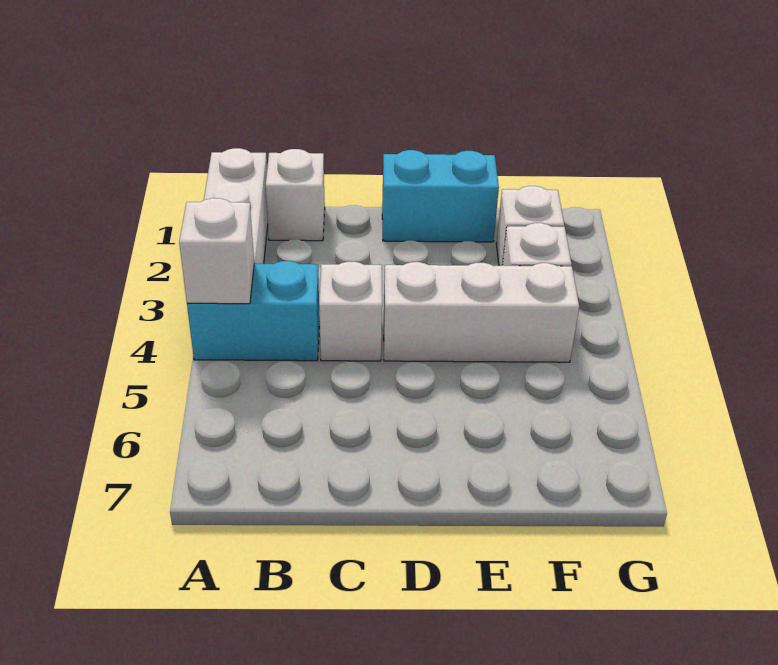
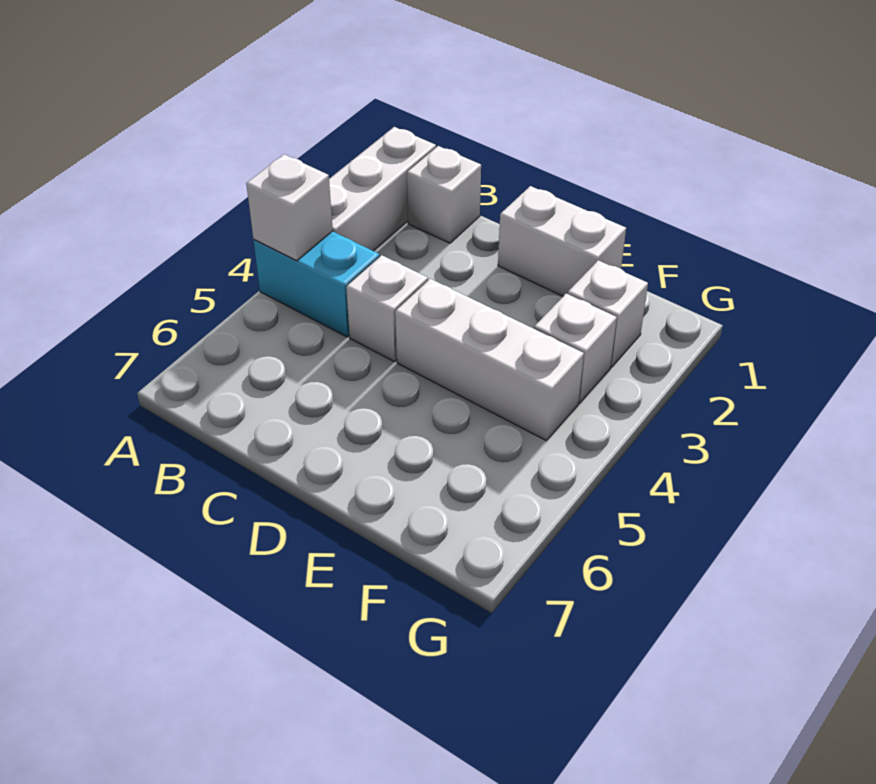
cyan 1x2 brick [382,150,499,242] -> white 1x2 brick [498,186,626,296]

